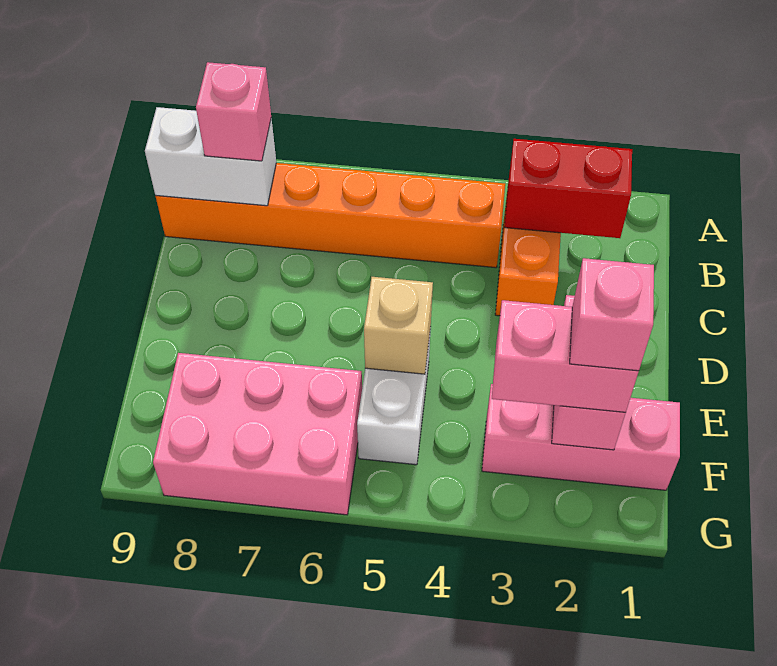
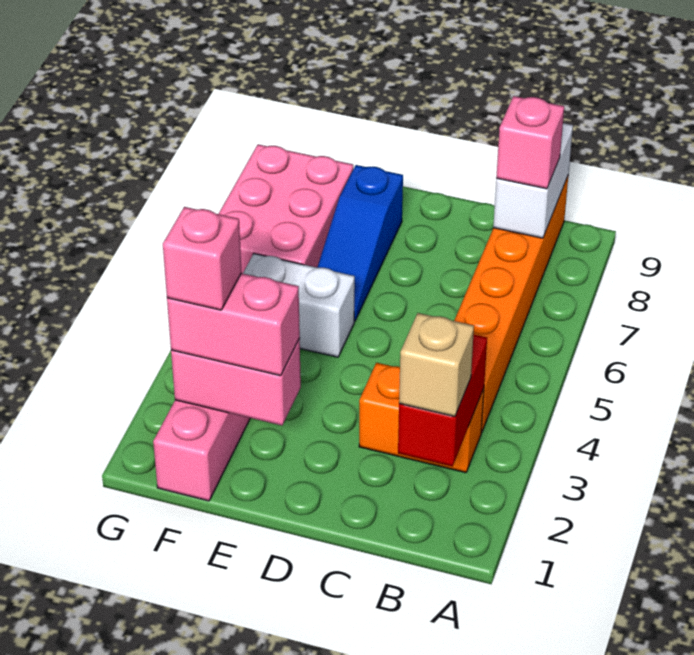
tan 1x1 brick [364,277,433,374] -> tan 1x1 brick moved to [399,313,474,417]
none -> blue 1x3 slope [317,165,403,321]
pink 1x2 brick [492,300,639,413] -> pink 1x2 brick turned to [167,273,300,376]

